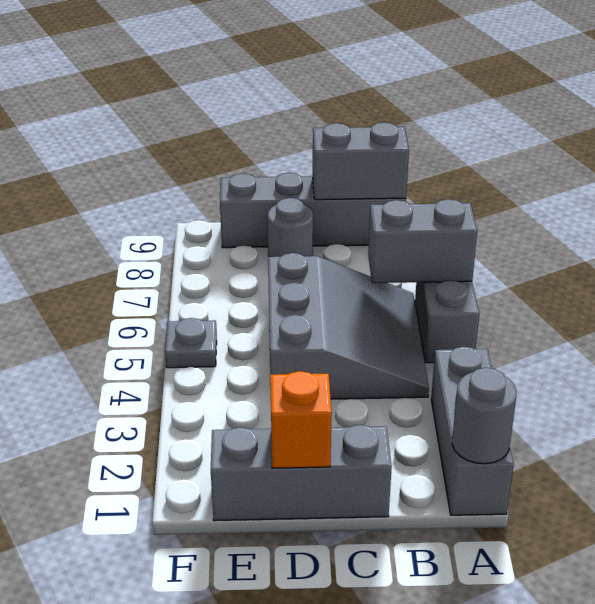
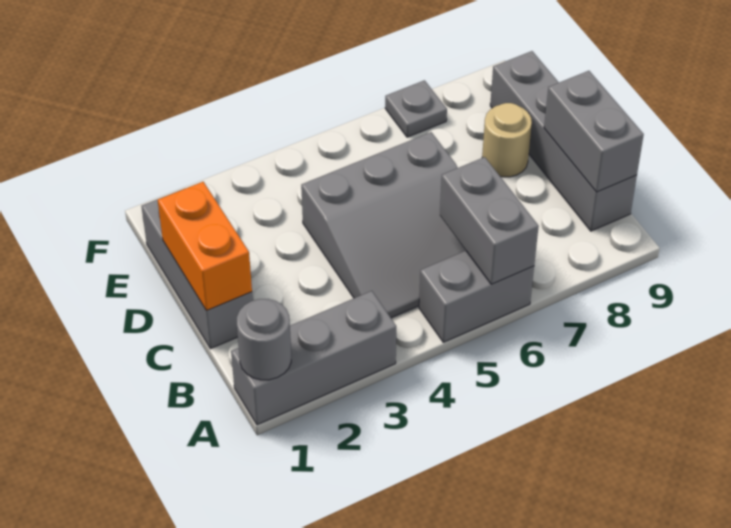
orange 1x1 brick [270,371,332,468] -> orange 1x2 brick [158,182,252,311]
grey 1x1 round brick [267,198,313,257] -> tan 1x1 round brick [482,103,532,177]
grey 1x1 plate [165,318,217,368] -> grey 1x1 plate moved to [385,80,447,137]

